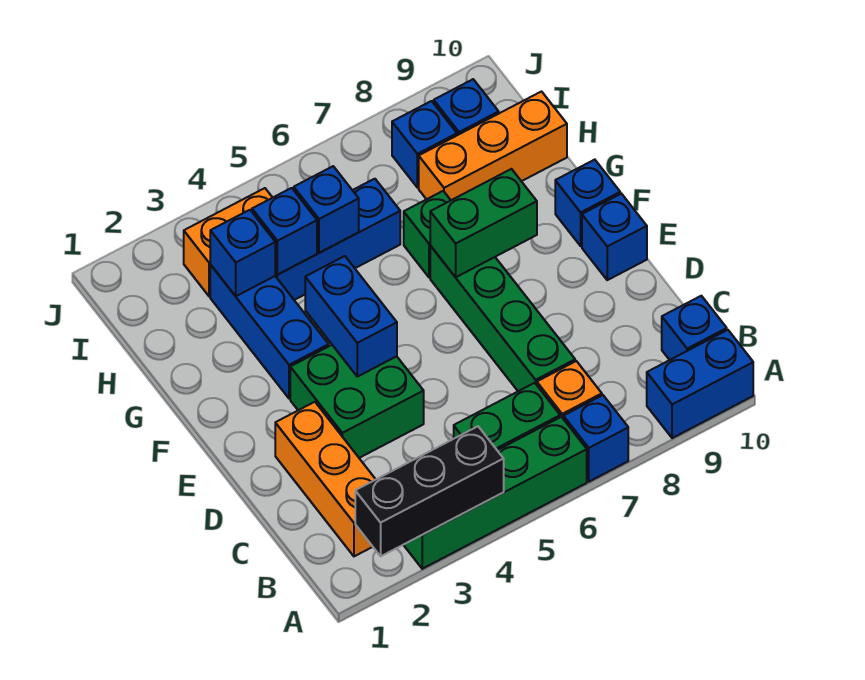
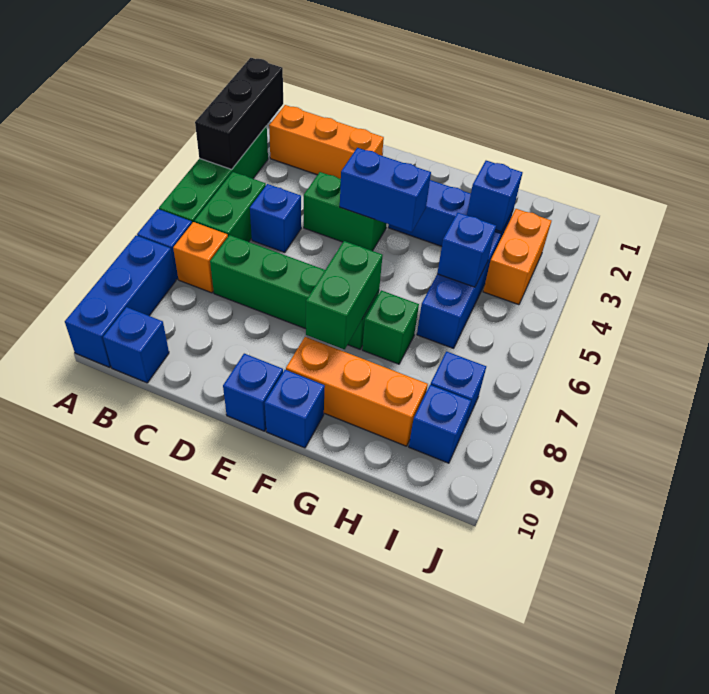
blue 1x2 brick [647,330,753,438] -> blue 1x3 brick [65,235,176,367]
green 2x2 brick [290,345,424,458] -> green 1x2 brick [304,172,387,251]
blue 1x1 brick [252,188,317,275] -> blue 1x1 brick moved to [250,184,301,253]
orange 1x3 brick [419,92,567,200] -> orange 1x3 brick turned to [286,337,428,446]

